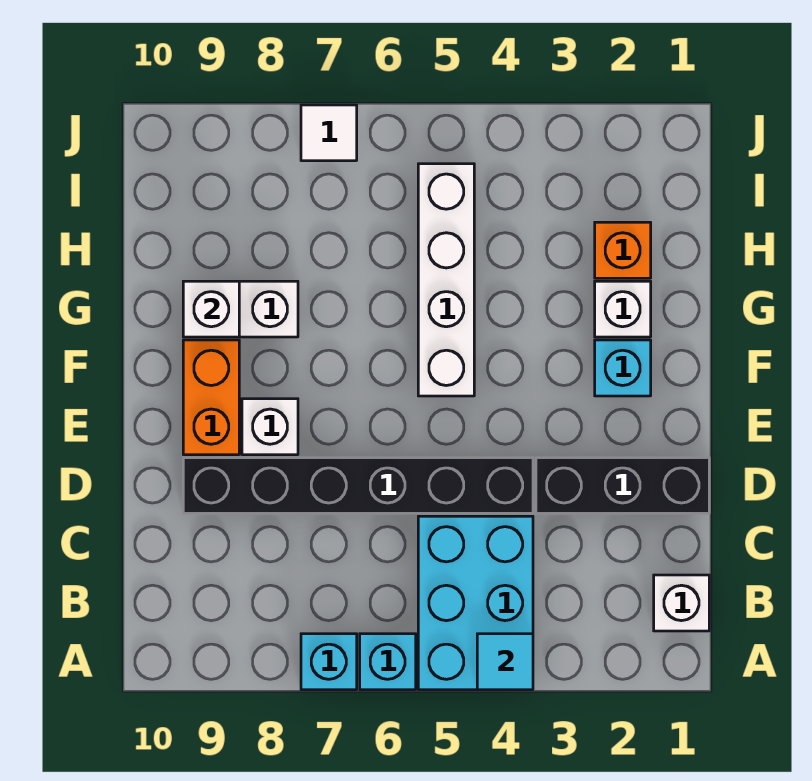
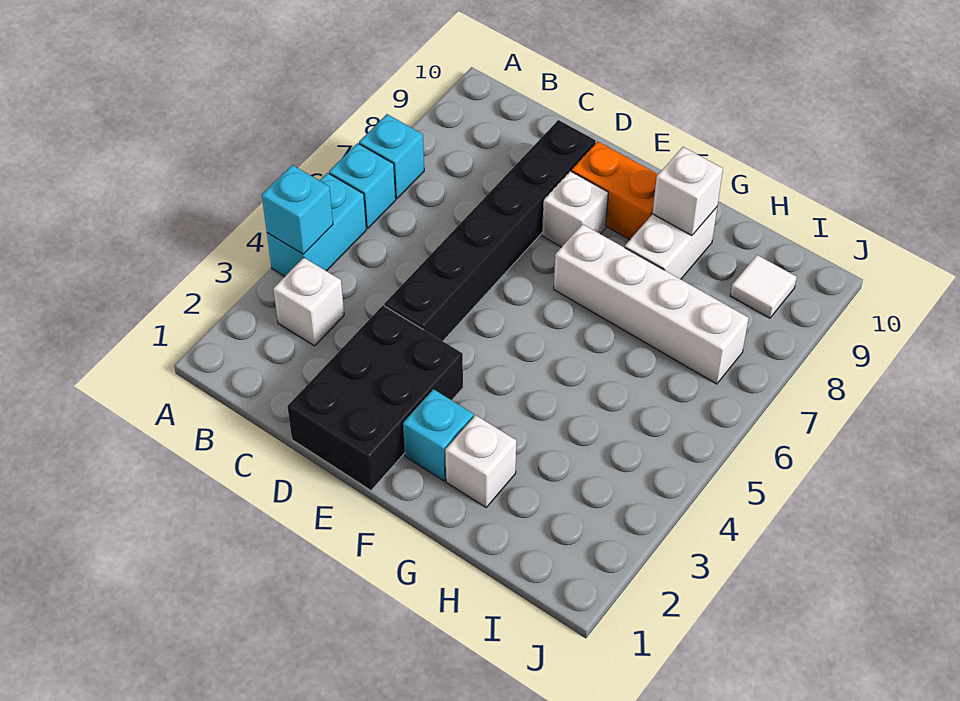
cyan 2x3 brick [418,516,533,690] -> cyan 1x2 brick [267,173,366,276]
cyan 1x1 tile [477,634,533,690] -> cyan 1x1 brick [262,165,333,254]
white 1x1 brick [654,575,709,631] -> white 1x1 brick moved to [273,258,344,346]
black 1x3 brick [536,458,709,513] -> black 2x3 brick [287,306,463,490]
white 1x4 brick [418,164,474,396] -> white 1x4 brick moved to [554,224,749,384]
orange 1x1 brick [595,222,651,278] -> none
white 1x1 tile [301,105,357,161] -> white 1x1 tile moved to [730,255,797,318]

